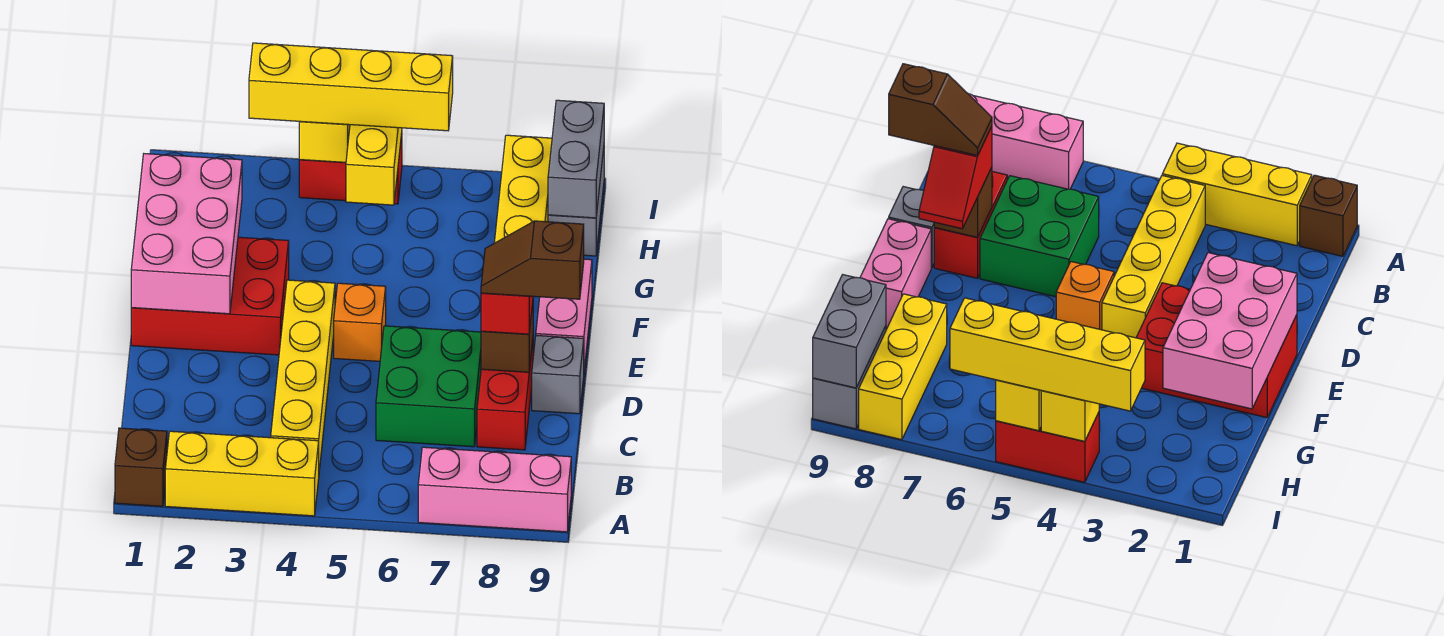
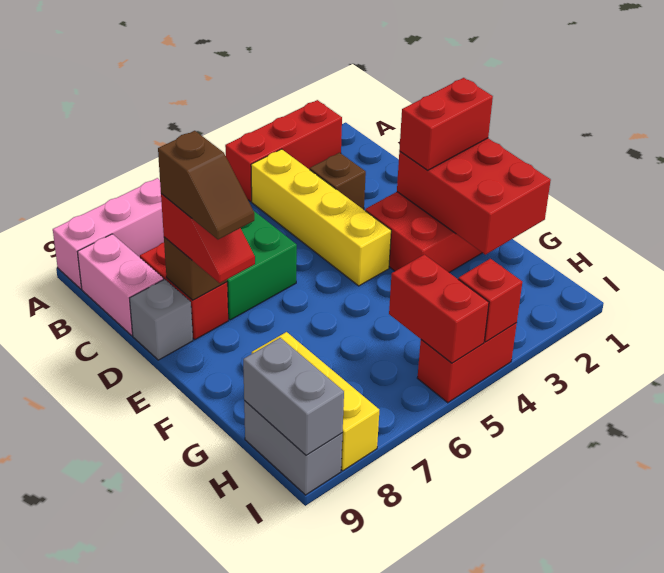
brown 1x1 brick [115,428,167,506] -> brown 1x1 brick moved to [310,153,366,210]
yellow 1x3 brick [165,431,319,516] -> red 1x3 brick [225,100,342,201]
brown 1x2 slope [481,221,584,299] -> brown 1x2 slope turned to [158,131,254,239]
pink 2x3 brick [131,154,242,314] -> red 2x3 brick [397,138,551,255]
none -> red 1x2 brick [399,78,493,170]
orange 1x1 brick [334,283,386,361] -> none
pink 1x2 brick [536,259,592,369] -> pink 1x2 brick moved to [78,234,164,335]
yellow 1x2 brick [346,125,402,205] -> red 1x2 brick [389,254,489,363]
yellow 1x4 brick [249,43,453,131] -> none
yellow 1x1 brick [299,121,350,162] -> red 1x1 brick [458,259,522,342]

